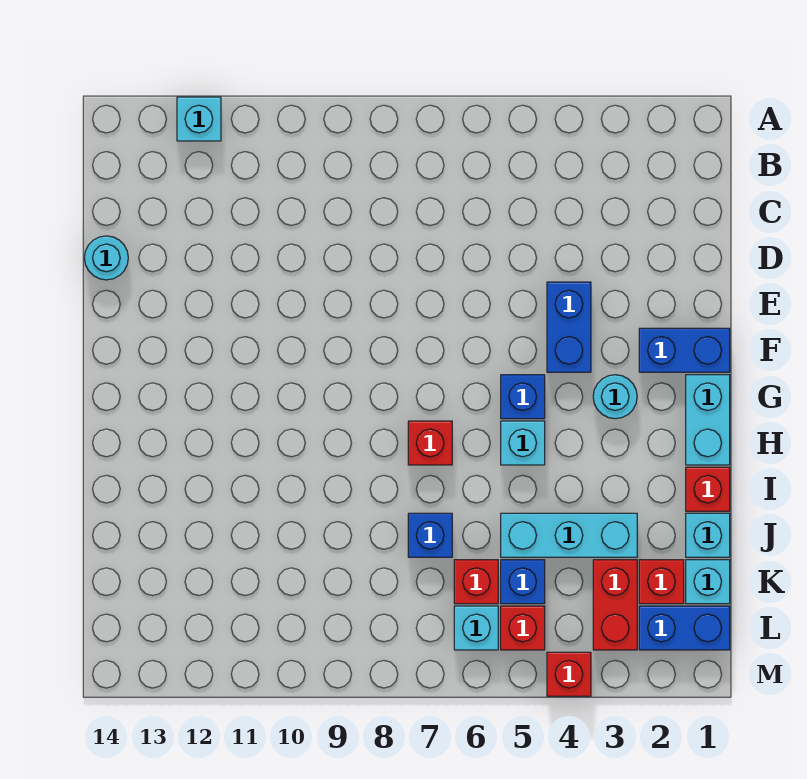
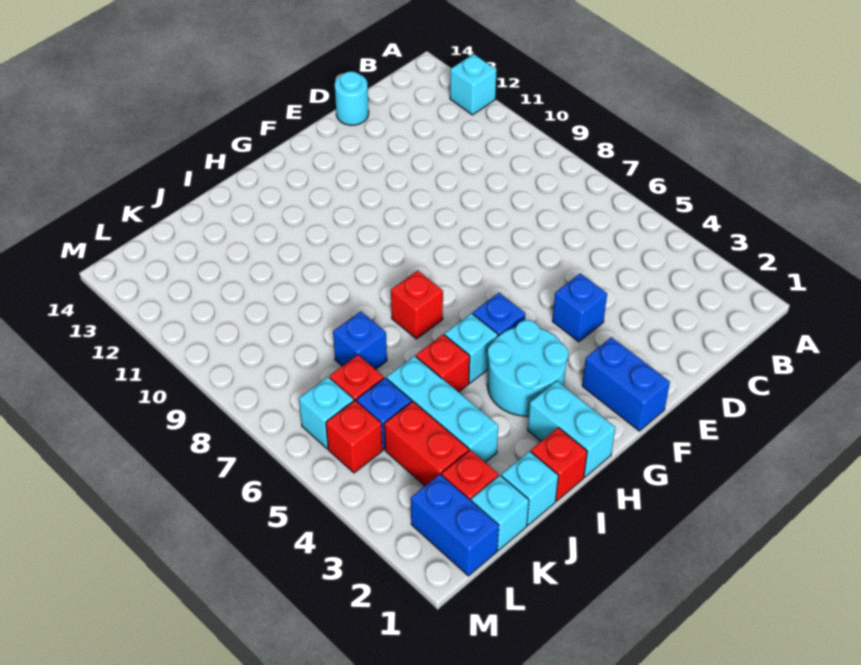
blue 1x2 brick [547,282,591,372] -> blue 1x1 brick [552,273,607,342]
cyan 1x2 brick [686,375,730,465] -> cyan 1x2 brick turned to [528,381,615,477]
cyan 1x1 round brick [593,375,637,419] -> cyan 2x2 round brick [487,320,568,416]
red 1x2 brick [593,560,637,650] -> red 1x2 brick turned to [384,401,469,486]
red 1x1 brick [547,652,591,696] -> red 1x1 brick moved to [416,334,470,392]

